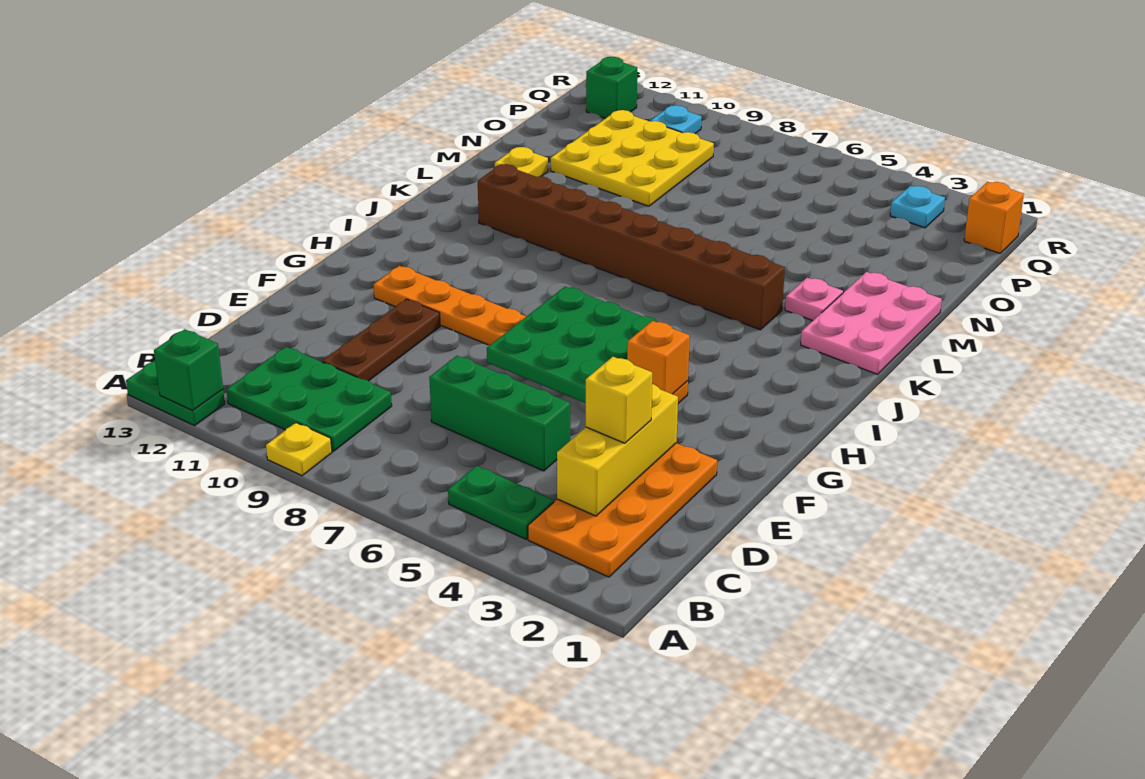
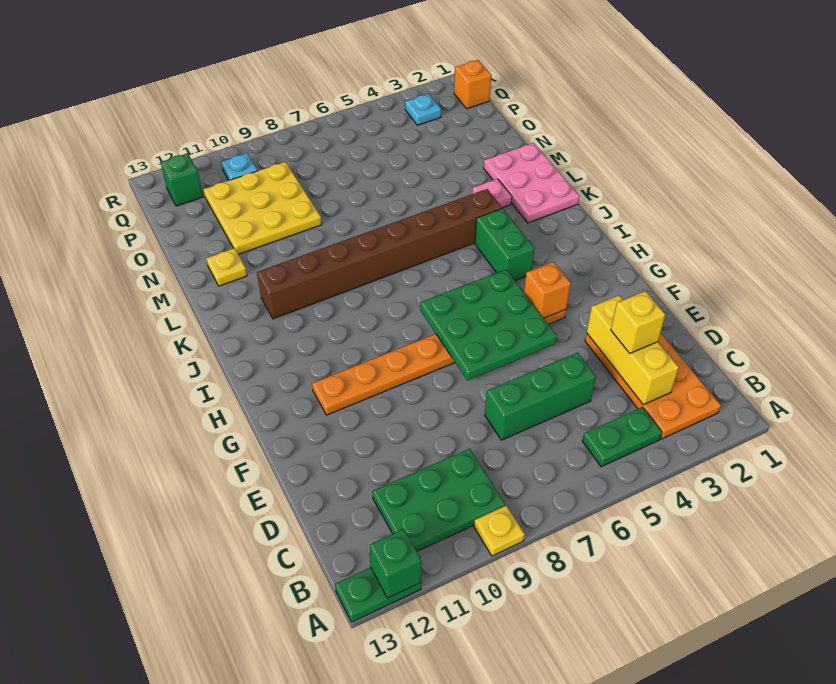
brown 1x3 plate [322,299,440,381] -> none
none -> green 1x2 brick [475,208,535,281]

